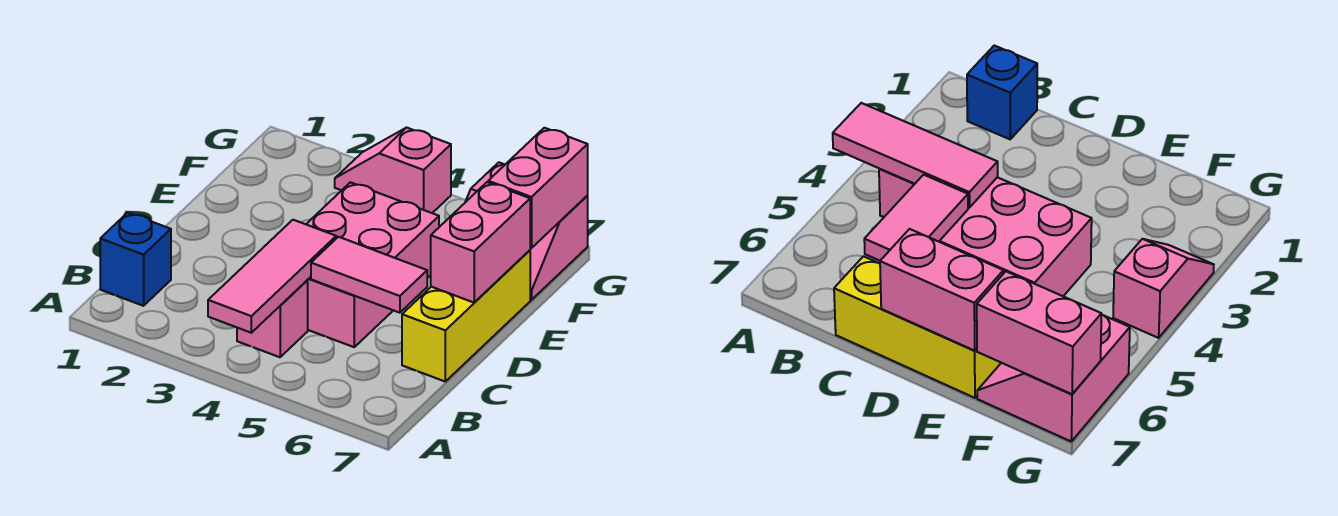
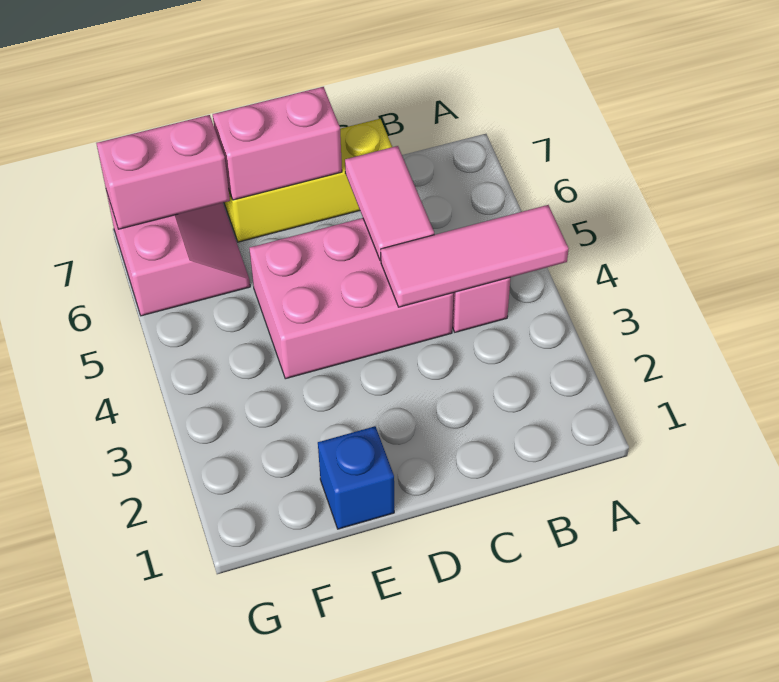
blue 1x1 brick [100,213,171,306] -> blue 1x1 brick moved to [318,426,394,529]
pink 1x2 slope [335,128,451,213] -> none

